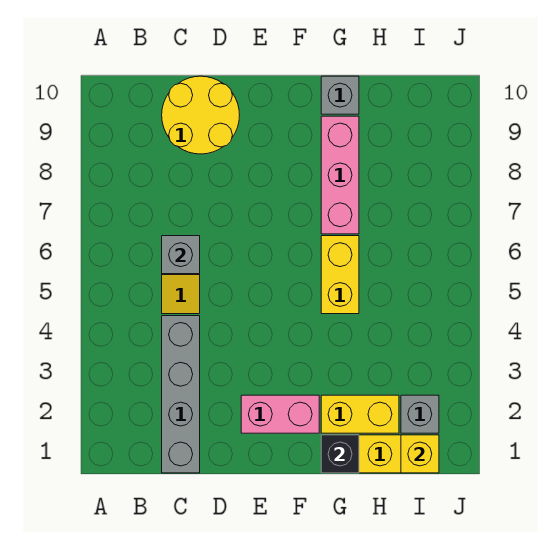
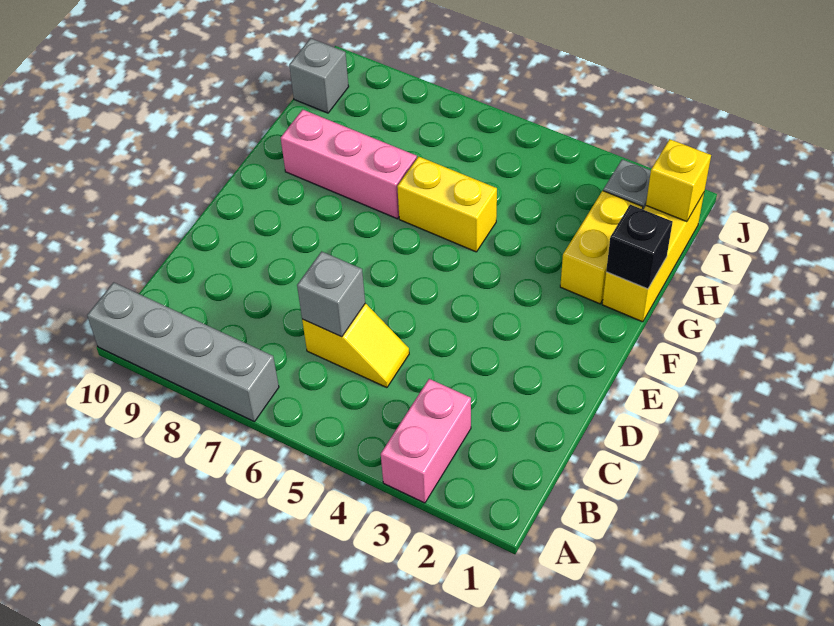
grey 1x4 brick [162,316,200,473] -> grey 1x4 brick moved to [87,282,279,422]
yellow 2x2 round brick [162,76,240,154] -> none
pink 1x2 brick [241,395,319,433] -> pink 1x2 brick moved to [381,379,471,503]
grey 1x1 brick [321,76,359,114] -> grey 1x1 brick moved to [289,38,349,113]

